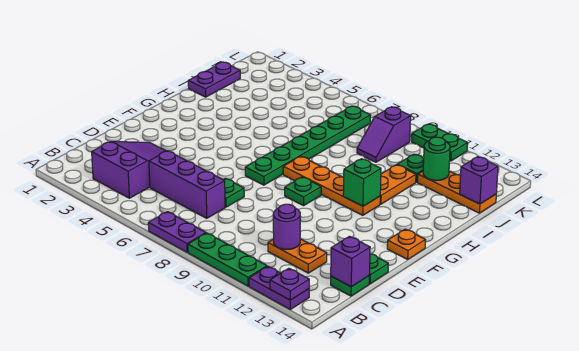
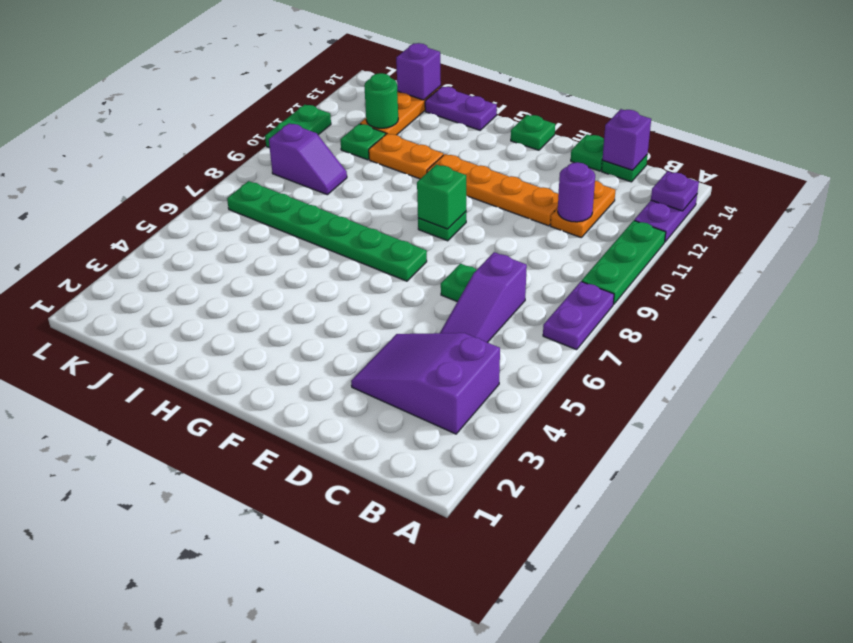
purple 1x3 brick [149,151,225,218] -> purple 1x3 slope [440,252,527,343]
orange 1x1 plate [387,229,425,259] -> green 1x1 plate [511,115,555,150]
orange 1x4 plate [283,156,380,215] -> orange 1x4 plate turned to [427,154,559,226]
green 1x1 brick [343,159,381,206] -> green 1x1 brick moved to [417,164,466,229]
purple 1x2 plate [188,62,240,97] -> purple 1x2 plate moved to [425,87,497,130]

